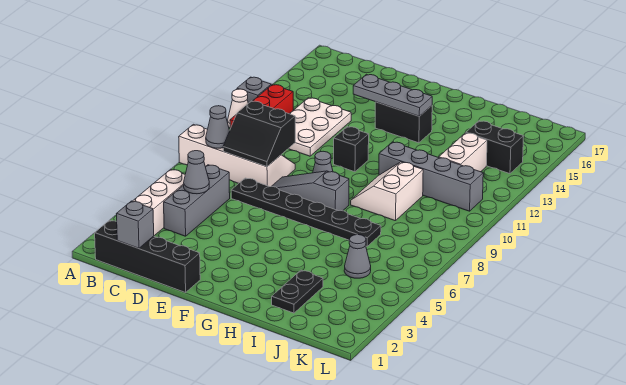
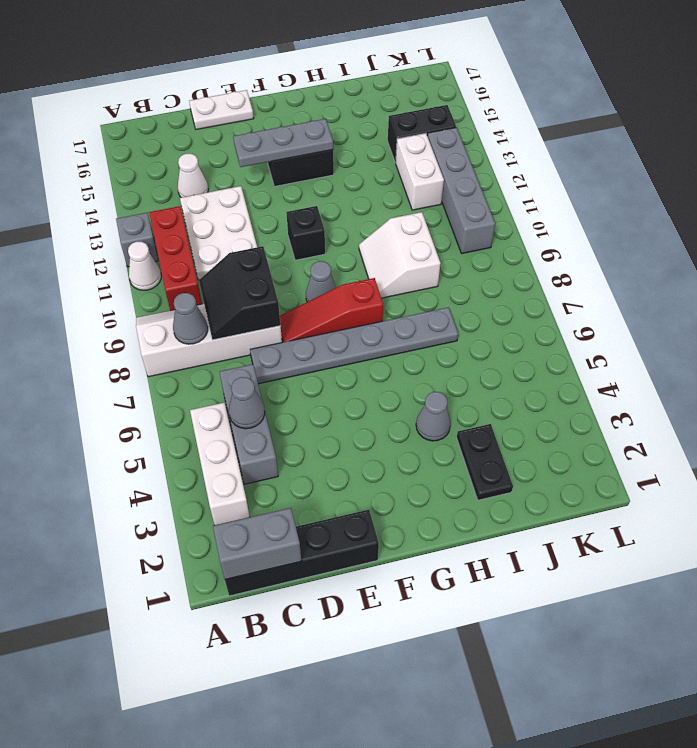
grey 1x1 brick [117,201,154,248] -> grey 1x2 brick [213,508,301,579]
black 2x2 slope [223,101,295,167] -> black 2x2 slope turned to [199,246,280,340]
none -> white 1x1 cone [178,154,208,197]
black 1x6 plate [231,178,381,246] -> grey 1x6 plate [250,307,458,384]
none -> white 1x2 plate [189,90,254,130]
grey 1x3 slope [272,171,349,211] -> red 1x3 slope [280,278,383,342]
grey 1x4 brick [379,142,483,211] -> grey 1x4 brick turned to [427,128,495,253]
grey 1x1 cone [344,235,371,278] -> grey 1x1 cone moved to [416,392,451,441]

